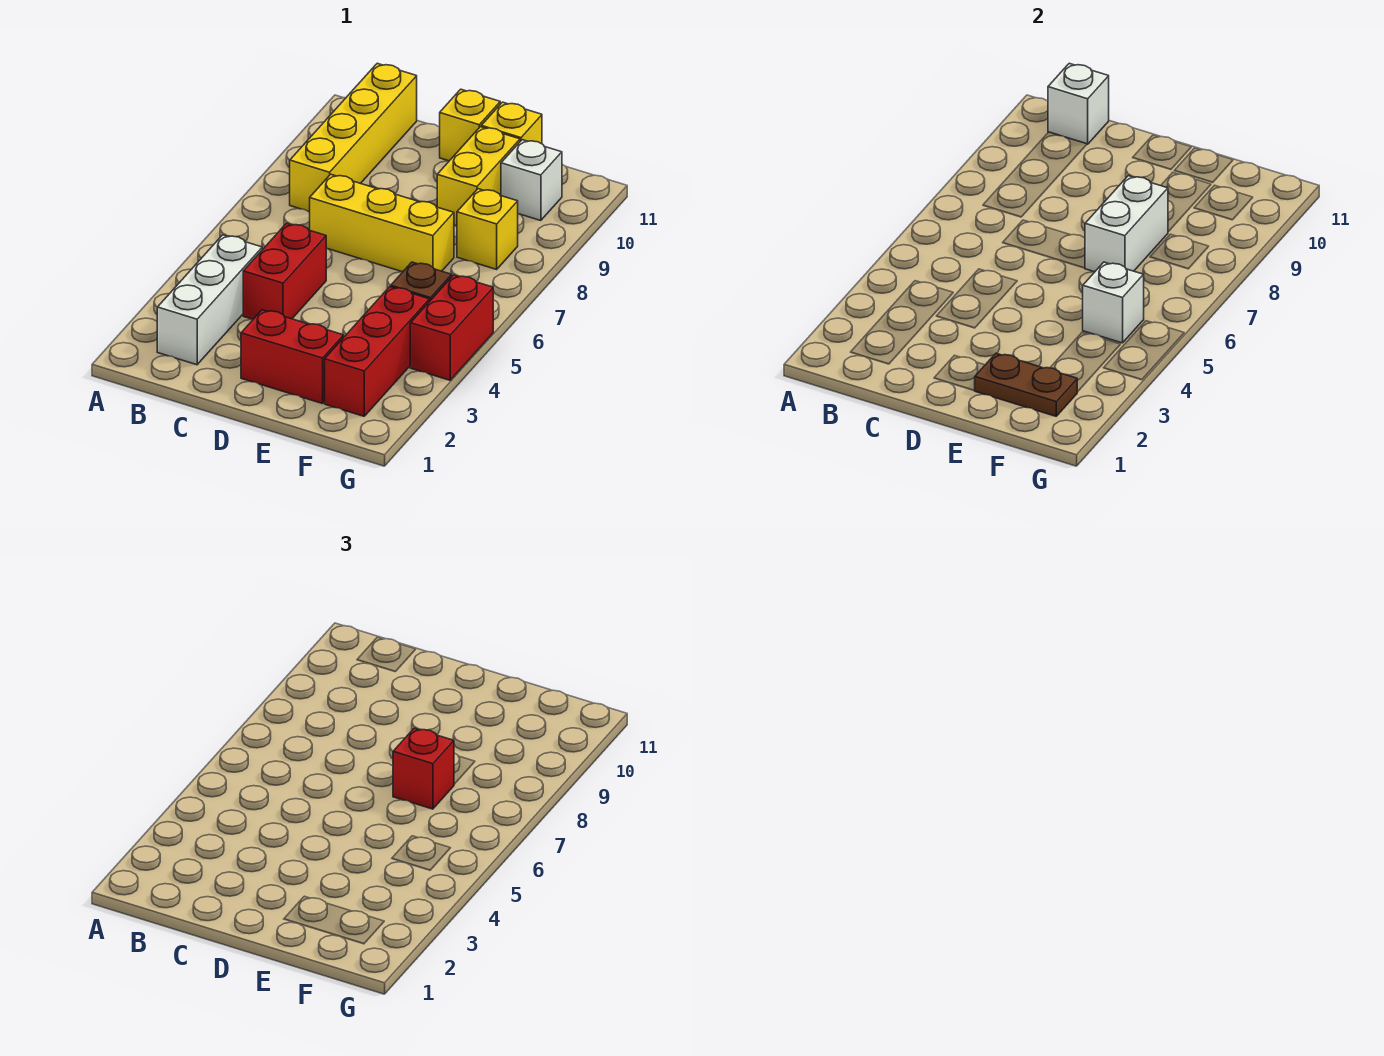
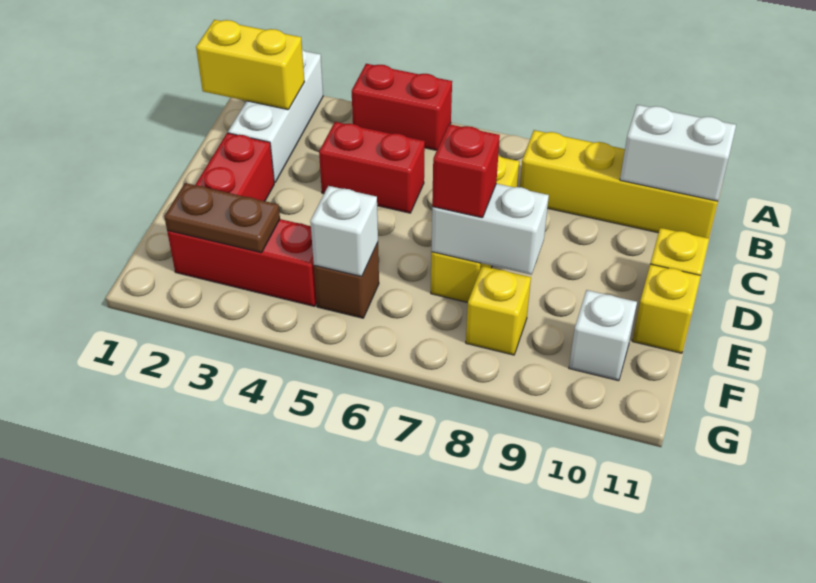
white 1x3 brick [157,235,262,365] -> white 1x3 brick turned to [228,50,323,183]
white 1x1 brick [1048,63,1109,144] -> white 1x2 brick [620,105,736,201]
brown 1x2 plate [974,353,1077,416] -> brown 1x2 plate turned to [164,183,280,253]
yellow 1x2 brick [437,127,520,226] -> yellow 1x2 brick moved to [196,20,305,110]
red 1x2 brick [410,275,493,380] -> red 1x2 brick moved to [352,64,452,150]

